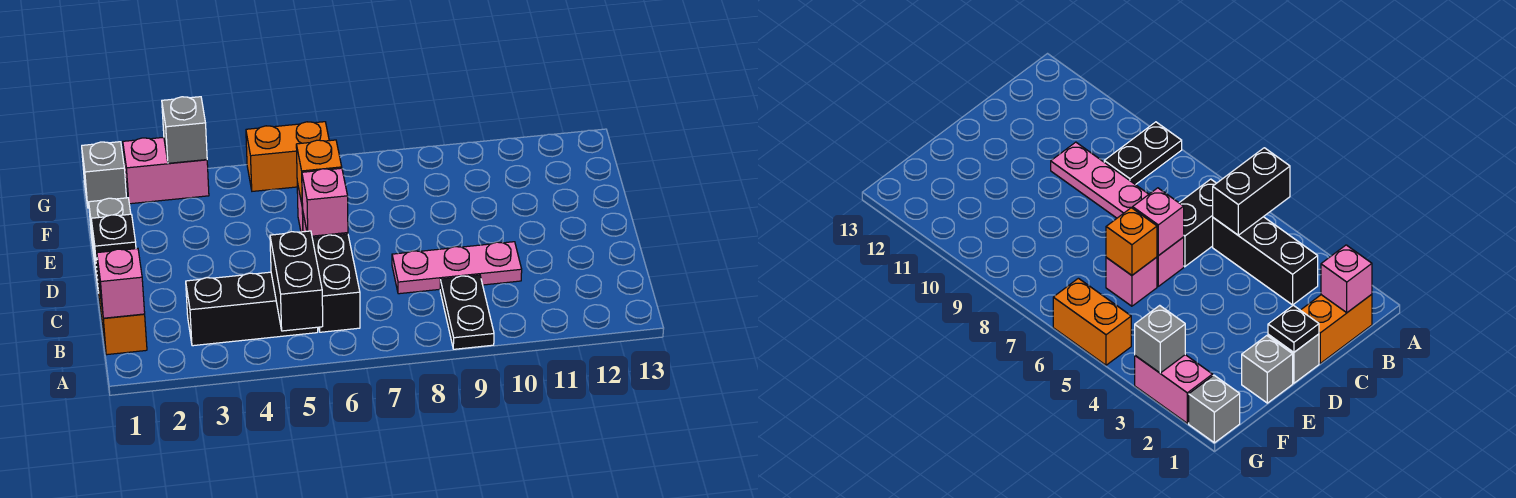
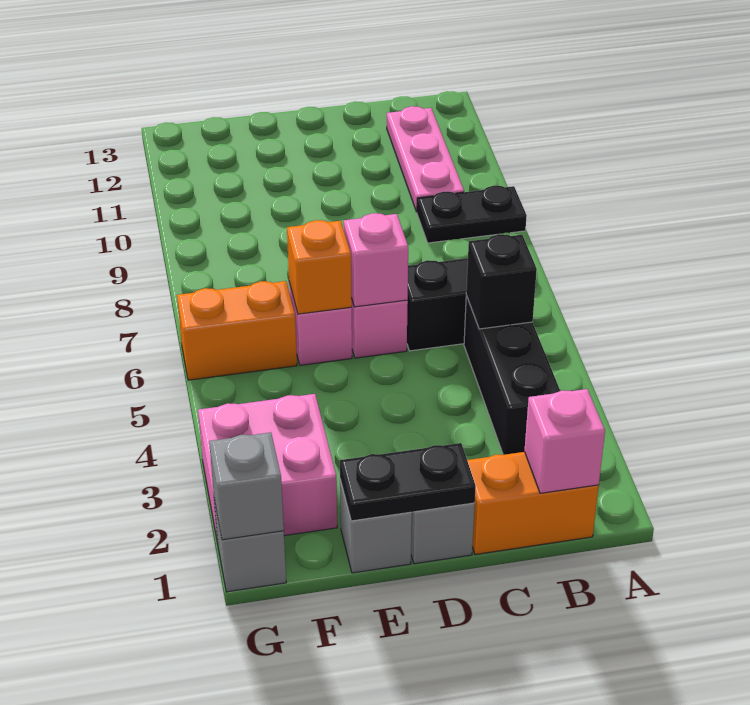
black 1x2 brick [270,231,323,331] -> black 1x1 brick [466,234,537,329]
pink 1x3 plate [392,242,522,294] -> pink 1x3 plate moved to [387,106,464,212]
black 1x1 plate [91,214,136,258] -> black 1x2 plate [340,443,476,521]
pink 1x2 brick [123,137,209,204] -> pink 2x2 brick [198,394,337,543]
grey 1x1 brick [162,97,207,163] -> grey 1x1 brick moved to [209,432,284,540]
orange 1x2 brick [246,122,329,191] -> orange 1x2 brick turned to [177,281,297,380]

